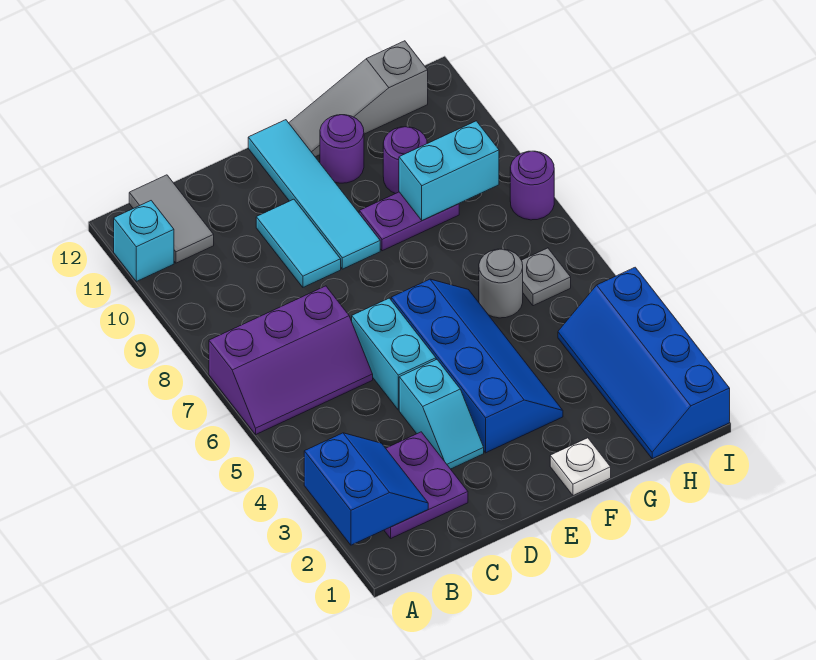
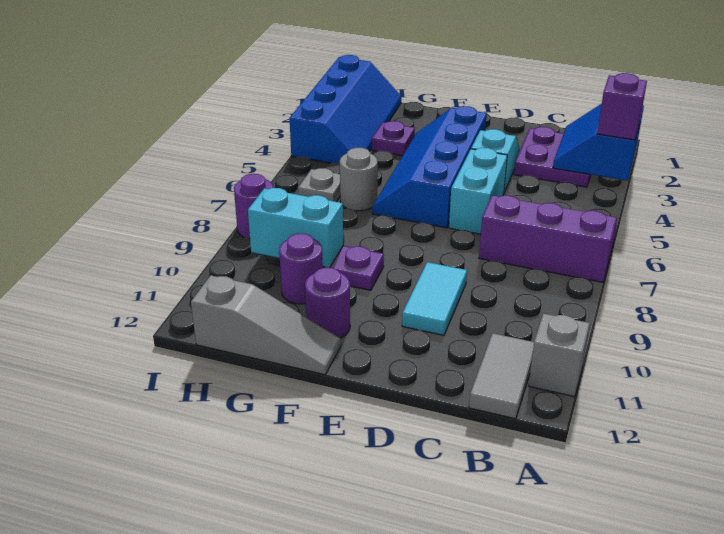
none -> purple 1x1 brick [597,73,647,140]
cyan 1x1 brick [114,201,174,282] -> grey 1x1 brick [528,313,590,397]
cyan 1x4 tile [248,120,380,269] -> none
white 1x1 plate [550,438,611,496] -> none
none -> purple 1x1 plate [372,121,415,156]

